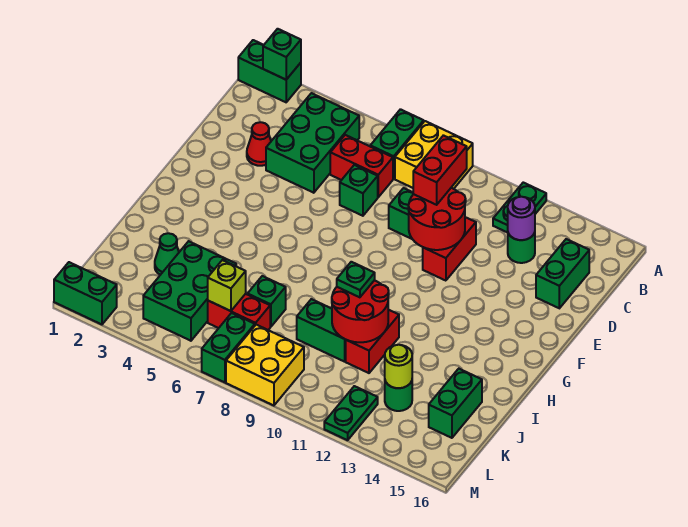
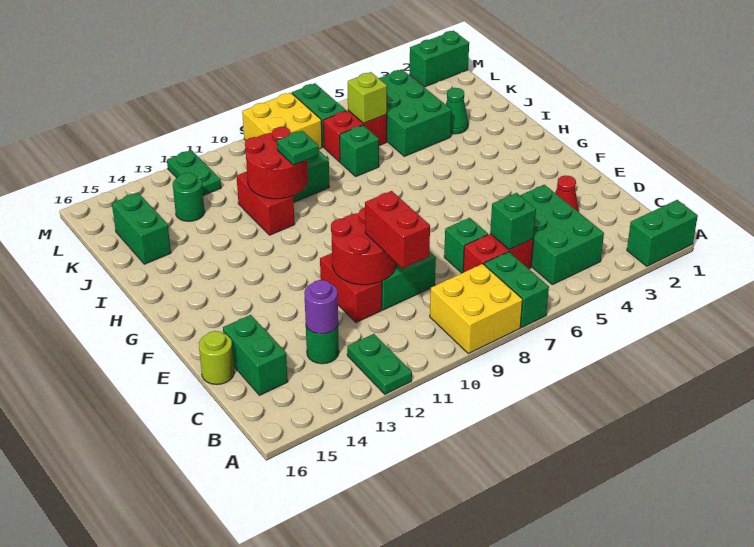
green 1x1 brick [263,29,301,80] -> green 1x1 brick moved to [490,193,536,250]
lime 1x1 round brick [385,345,412,388] -> lime 1x1 round brick moved to [199,331,234,385]

